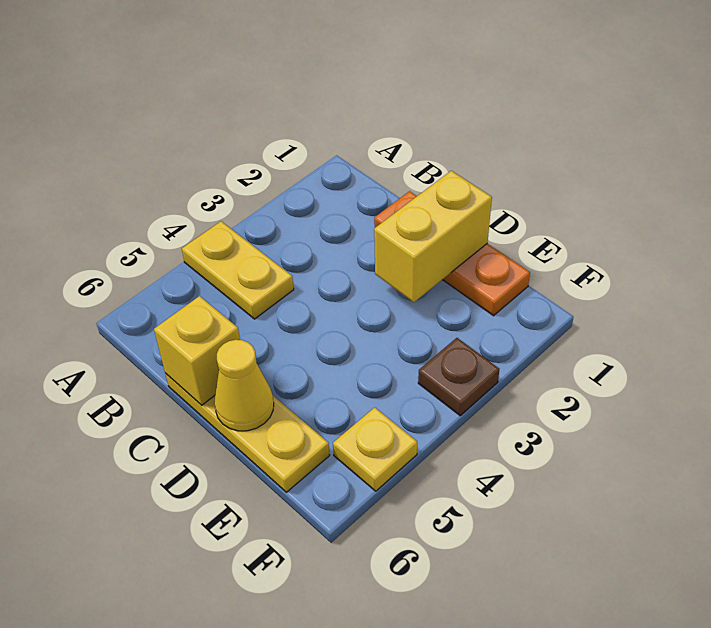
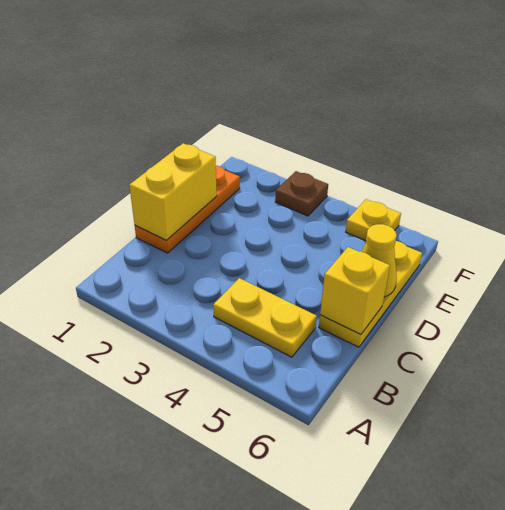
yellow 1x2 plate [182,221,294,319] -> yellow 1x2 plate turned to [213,278,317,357]
yellow 1x2 brick [374,171,492,302] -> yellow 1x2 brick turned to [129,143,217,240]

